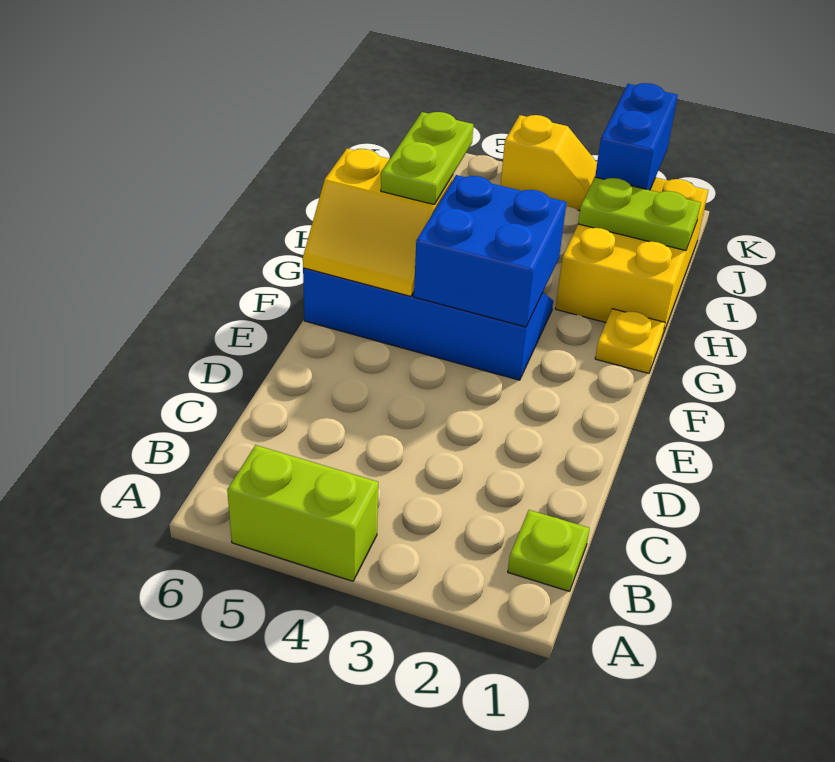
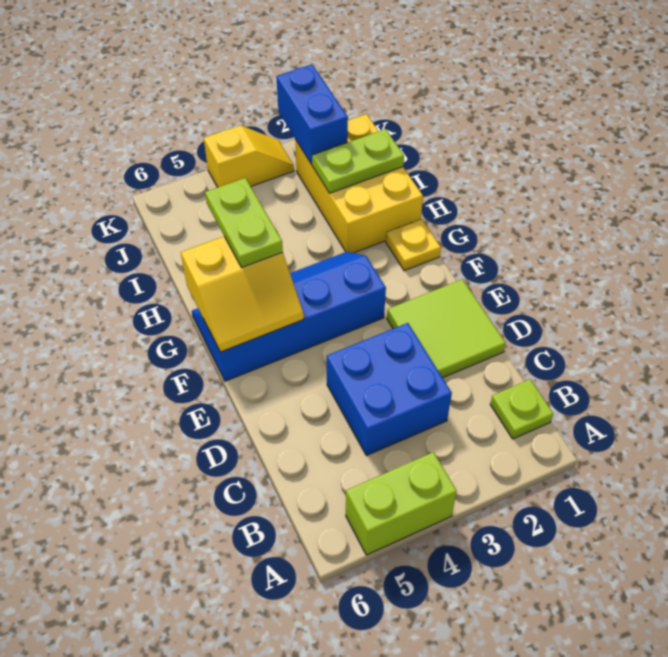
none -> lime 2x2 tile [387,279,505,378]
blue 2x2 brick [414,175,567,327] -> blue 2x2 brick moved to [327,323,452,456]

